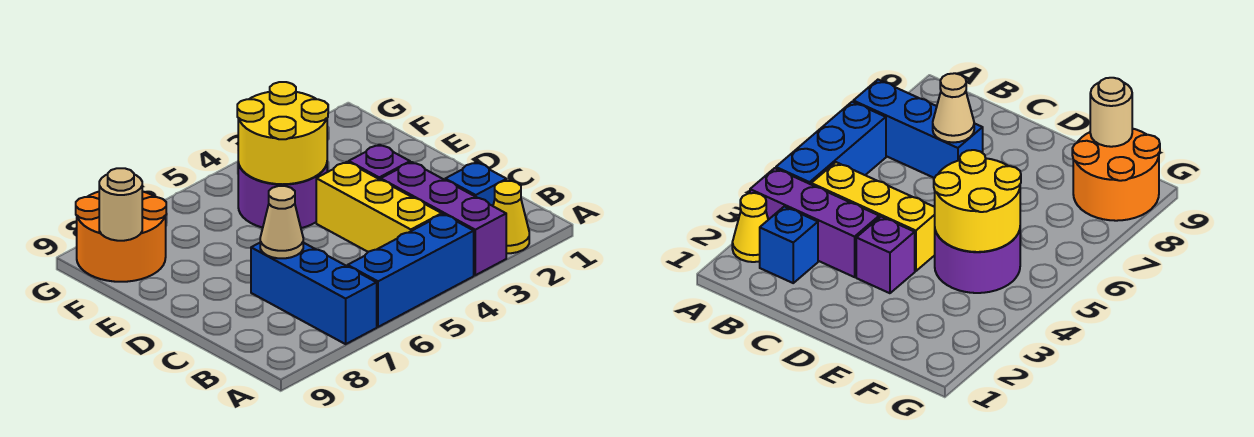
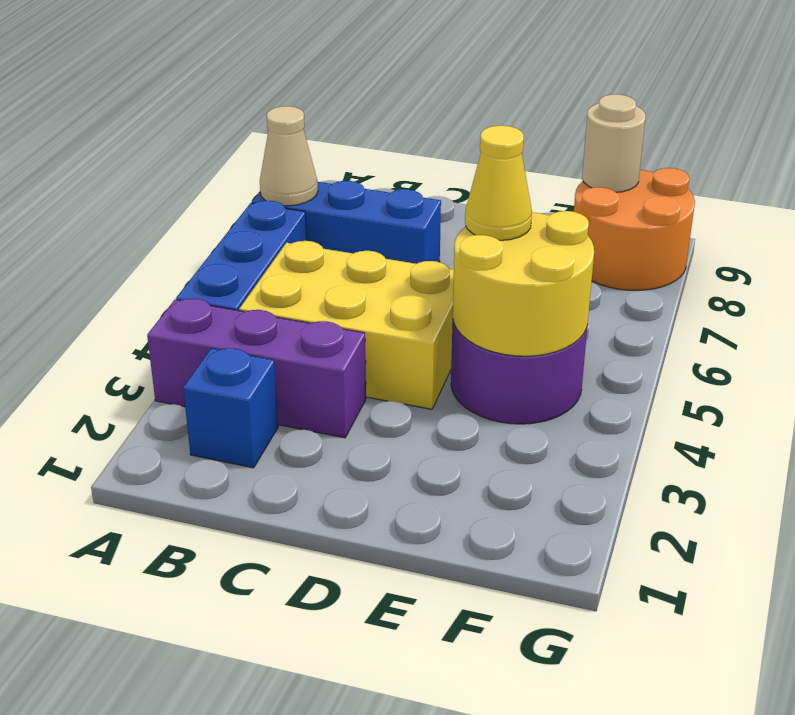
yellow 1x1 cone [493,181,529,253] -> yellow 1x1 cone moved to [465,125,532,240]
yellow 1x3 brick [316,162,442,252] -> yellow 2x3 brick [239,241,454,409]
tan 1x1 cone [260,186,303,258] -> tan 1x1 cone moved to [260,106,318,206]
purple 1x1 brick [349,145,410,180] -> none

